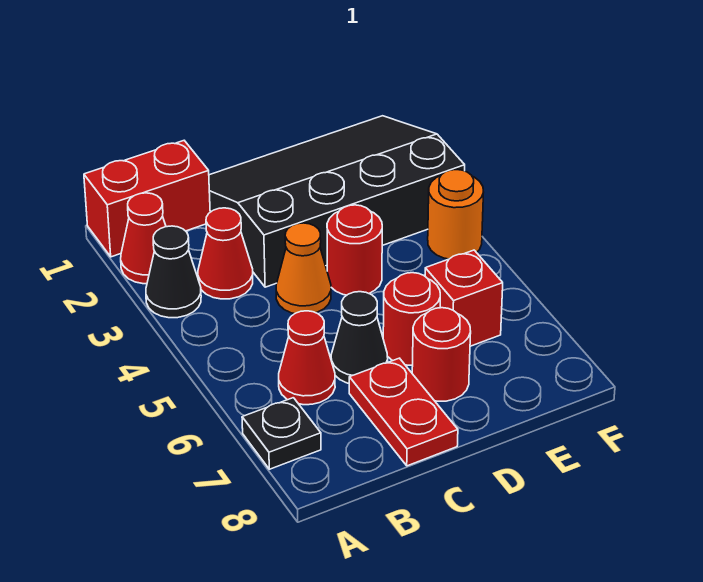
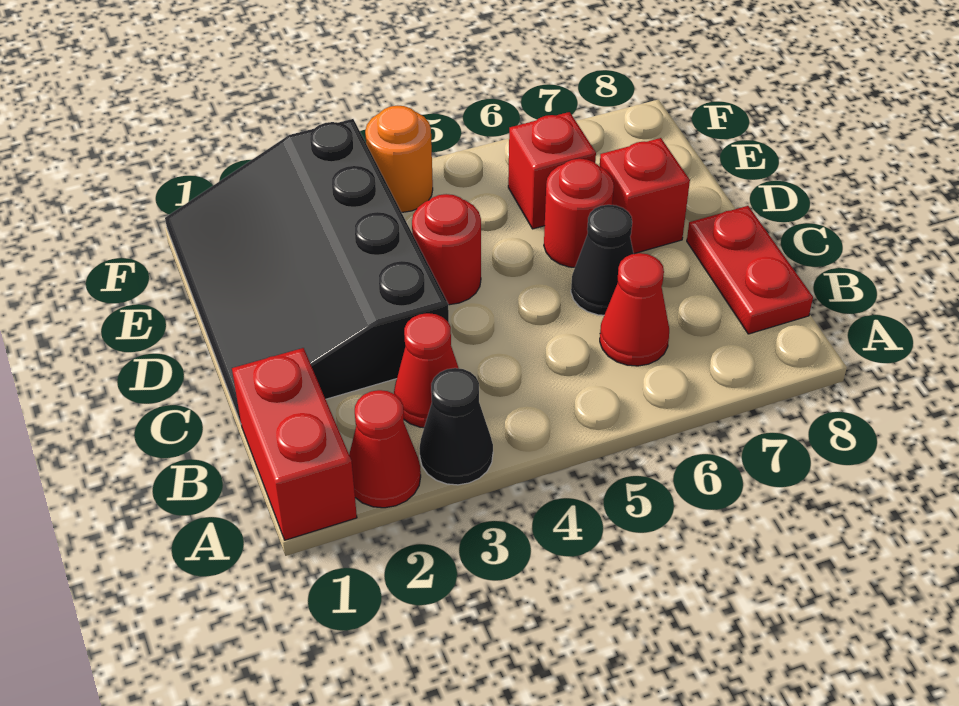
black 1x1 plate [242,398,321,469] -> none
orange 1x1 cone [276,223,331,314] -> none
red 1x2 plate [349,358,458,466] -> red 1x2 plate turned to [687,206,813,334]
red 1x1 round brick [412,308,471,401] -> red 1x1 brick [600,138,690,254]

